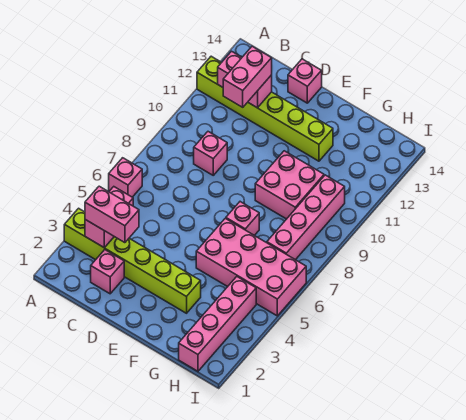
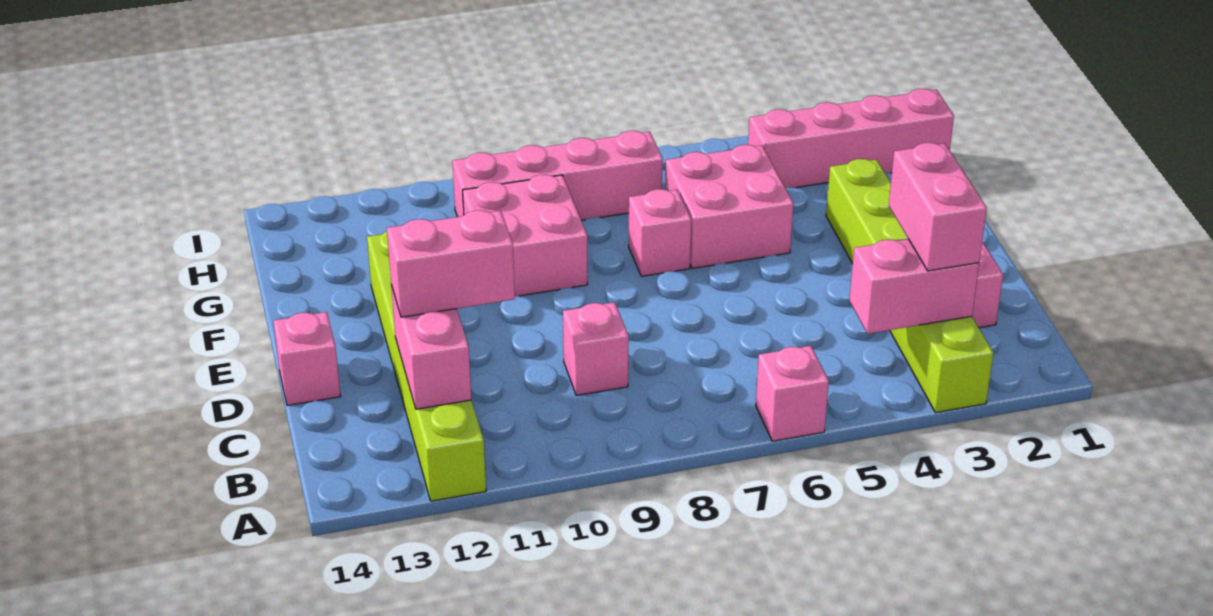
pink 2x4 brick [196,218,306,316] -> pink 2x2 brick [665,145,793,268]

